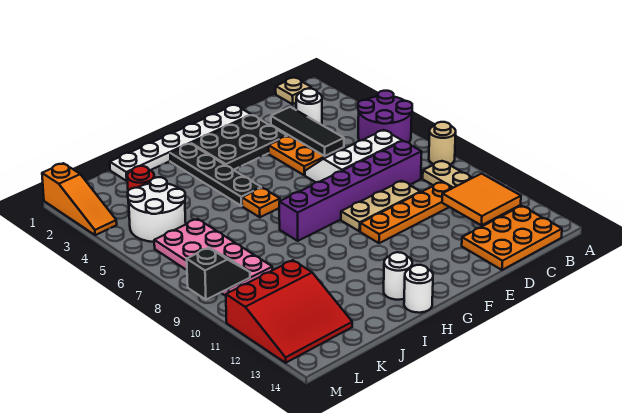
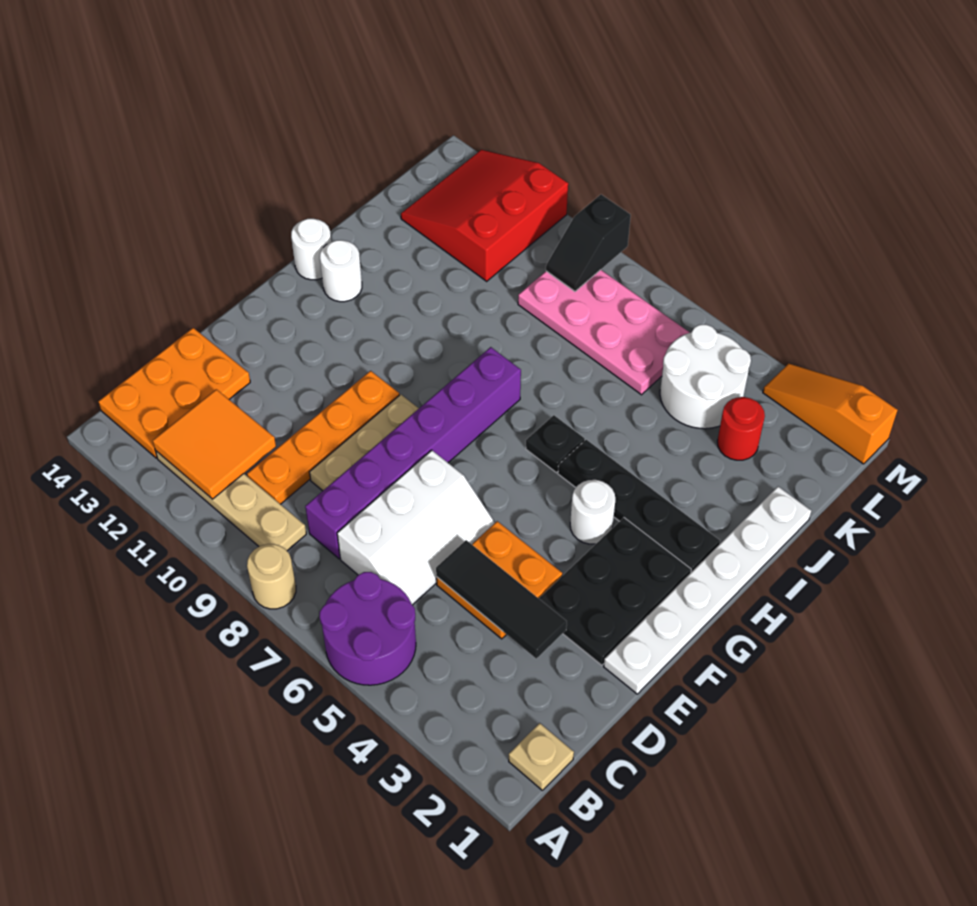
white 1x1 round brick [296,89,322,125] -> white 1x1 round brick moved to [570,480,615,544]
orange 1x1 plate [242,188,280,217] -> black 1x1 plate [526,415,585,473]

